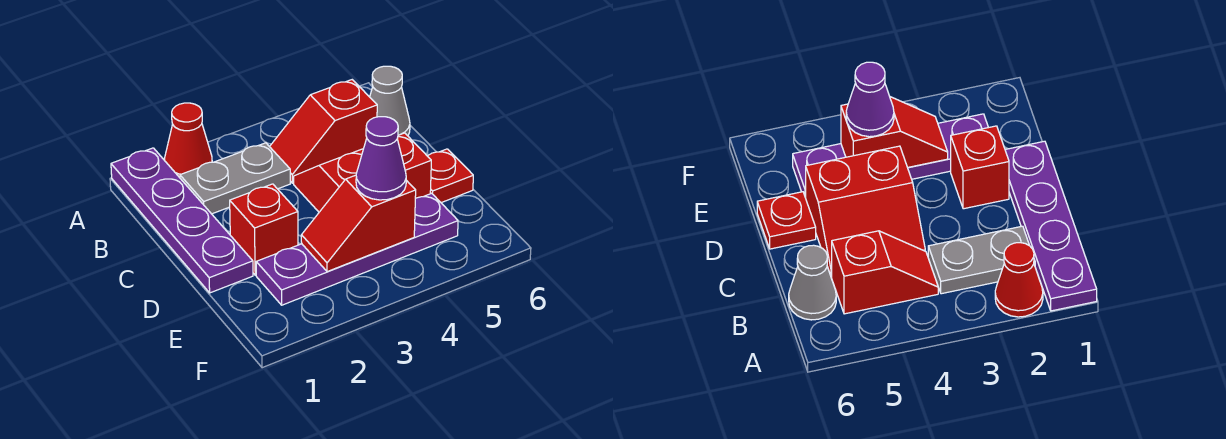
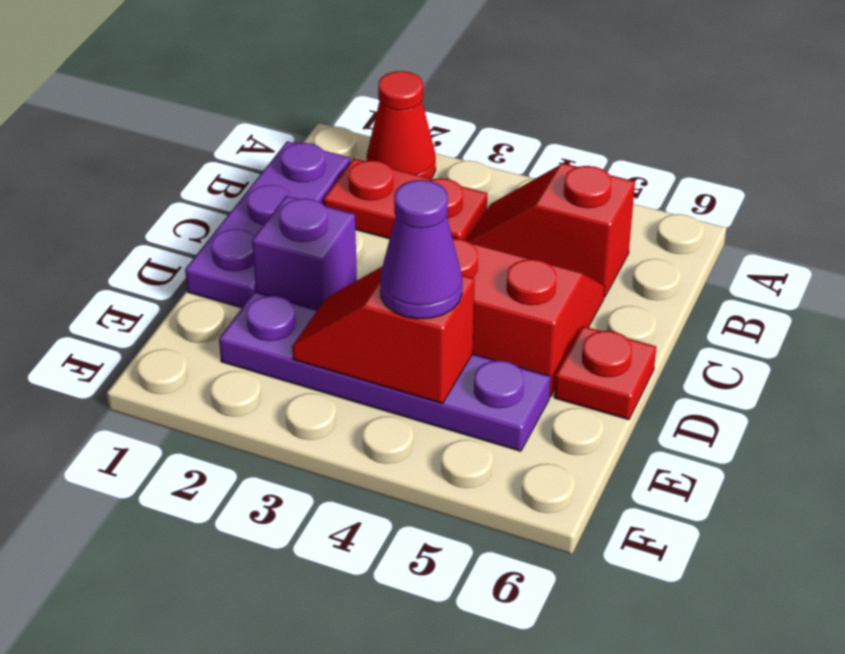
purple 1x4 plate [111,148,253,293] -> purple 1x3 plate [185,141,350,308]
grey 1x2 plate [180,143,290,214] -> red 1x2 plate [324,159,487,241]
grey 1x1 cone [370,66,410,136] -> none
red 1x1 brick [230,184,298,275] -> purple 1x1 brick [252,196,357,310]

